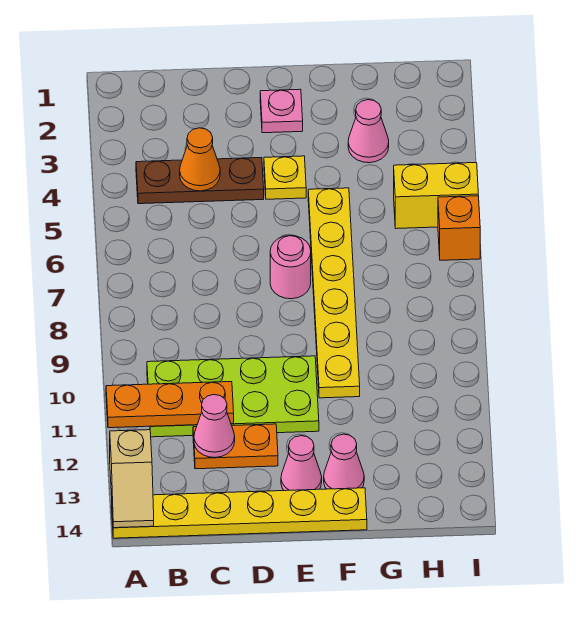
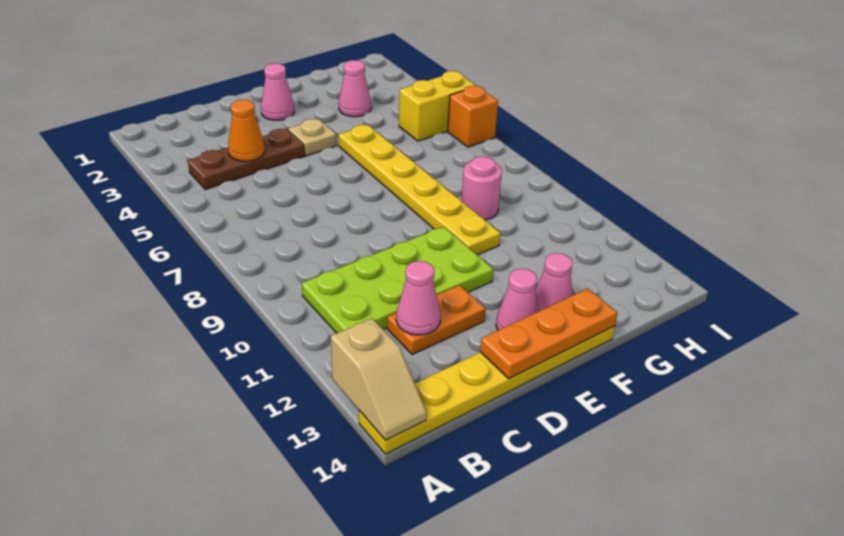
orange 1x3 plate [106,382,234,428] -> orange 1x3 plate moved to [480,289,617,379]
pink 1x1 plate [260,89,303,133] -> pink 1x1 cone [261,63,294,120]
yellow 1x1 plate [264,156,306,199] -> tan 1x1 plate [289,119,336,156]
pink 1x1 round brick [270,236,311,299] -> pink 1x1 round brick moved to [462,156,502,220]

